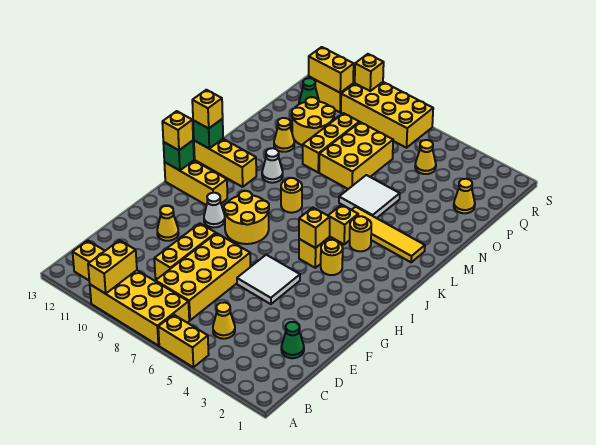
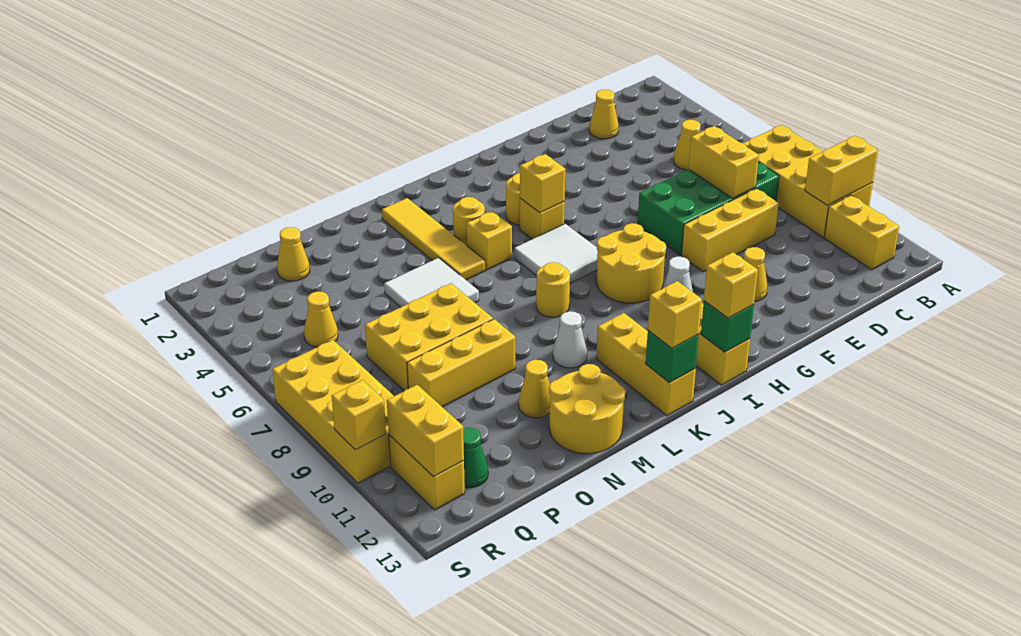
yellow 1x2 brick [158,315,209,367] -> yellow 1x2 brick moved to [689,126,759,199]
yellow 2x4 brick [156,233,250,320] -> green 2x4 brick [638,162,779,255]
green 1x1 cone [281,322,304,358] -> yellow 1x1 cone [589,89,619,139]
white 2x2 tile [237,255,300,304] -> white 2x2 tile moved to [514,224,598,283]
yellow 2x2 round brick [292,97,335,145] -> yellow 2x2 round brick moved to [549,364,625,453]

